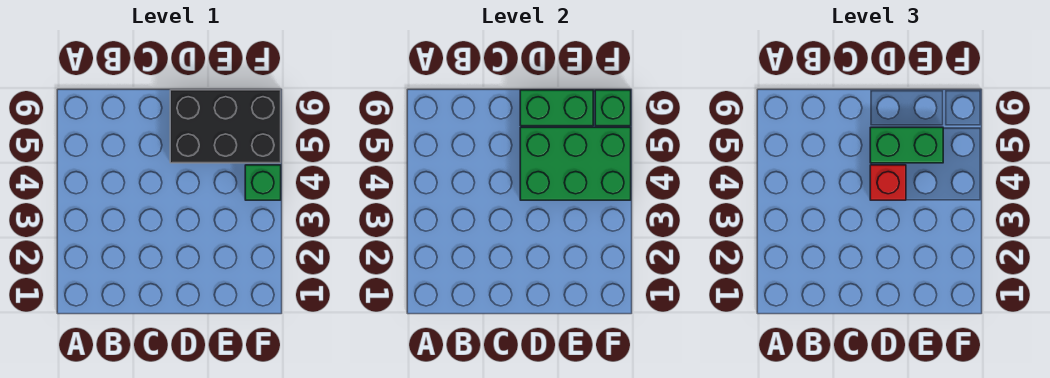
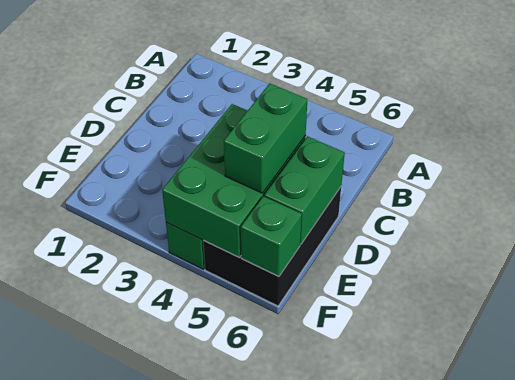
red 1x1 brick [870,165,906,200] -> none

